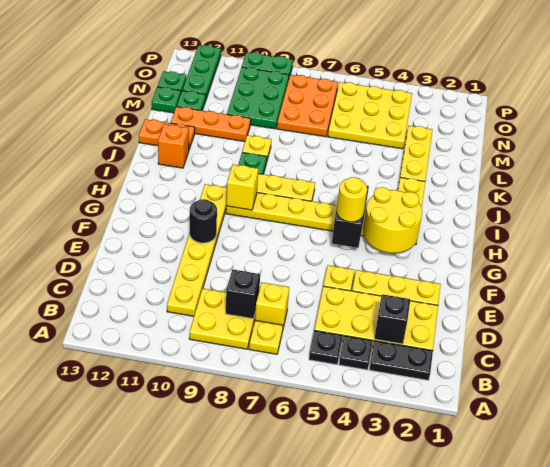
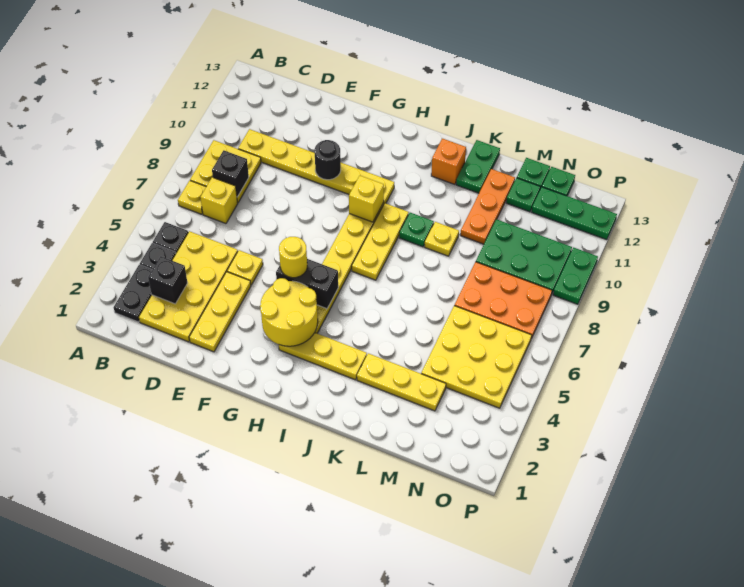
orange 1x2 plate [139,119,195,149] -> green 1x2 plate [456,140,500,193]

